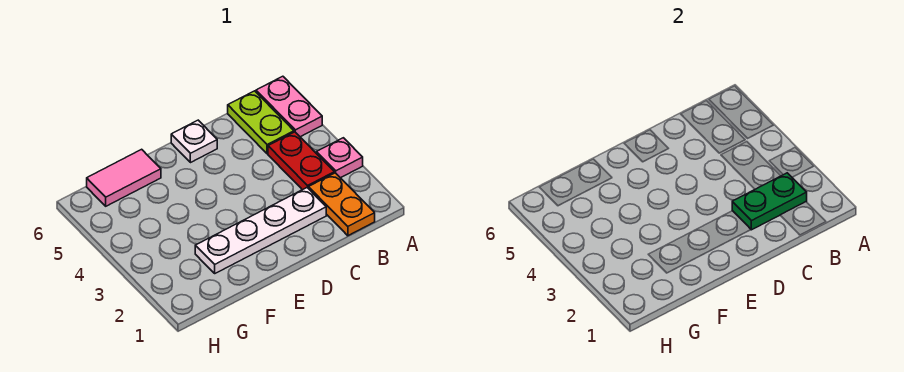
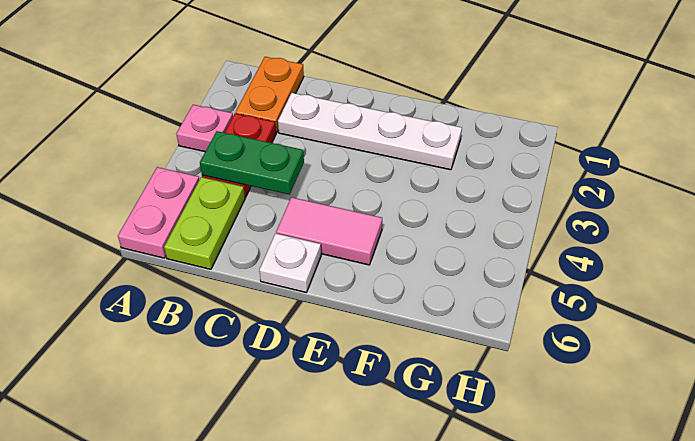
green 1x2 plate [732,173,807,230] -> green 1x2 plate moved to [200,131,304,195]
pink 1x2 tile [87,149,161,206] -> pink 1x2 tile moved to [276,197,382,265]

